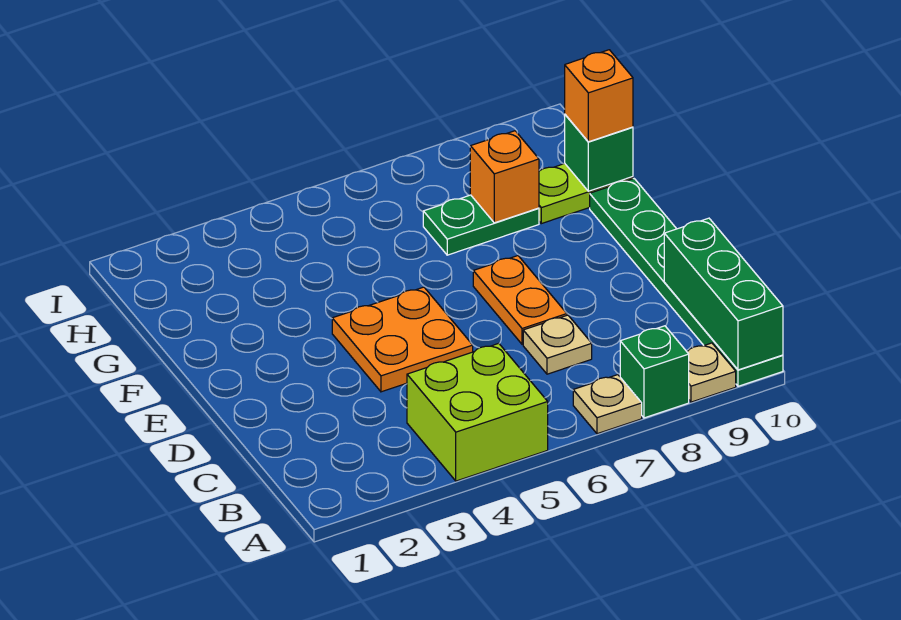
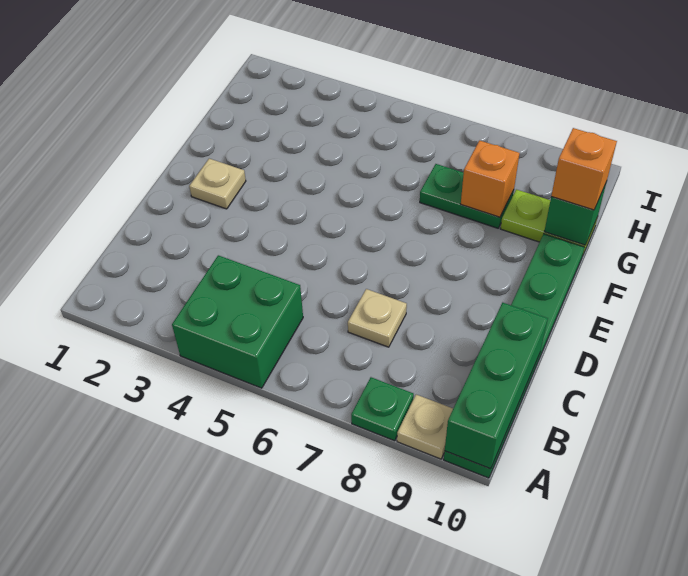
lime 2x2 brick [407,343,548,481] -> green 2x2 brick [172,255,303,388]
tan 1x1 plate [573,375,642,434] -> tan 1x1 plate moved to [189,159,246,209]
green 1x1 brick [620,326,689,418] -> green 1x1 plate [351,377,414,441]
orange 2x2 plate [332,287,473,392] -> none
orange 1x2 plate [473,256,567,344] -> none

